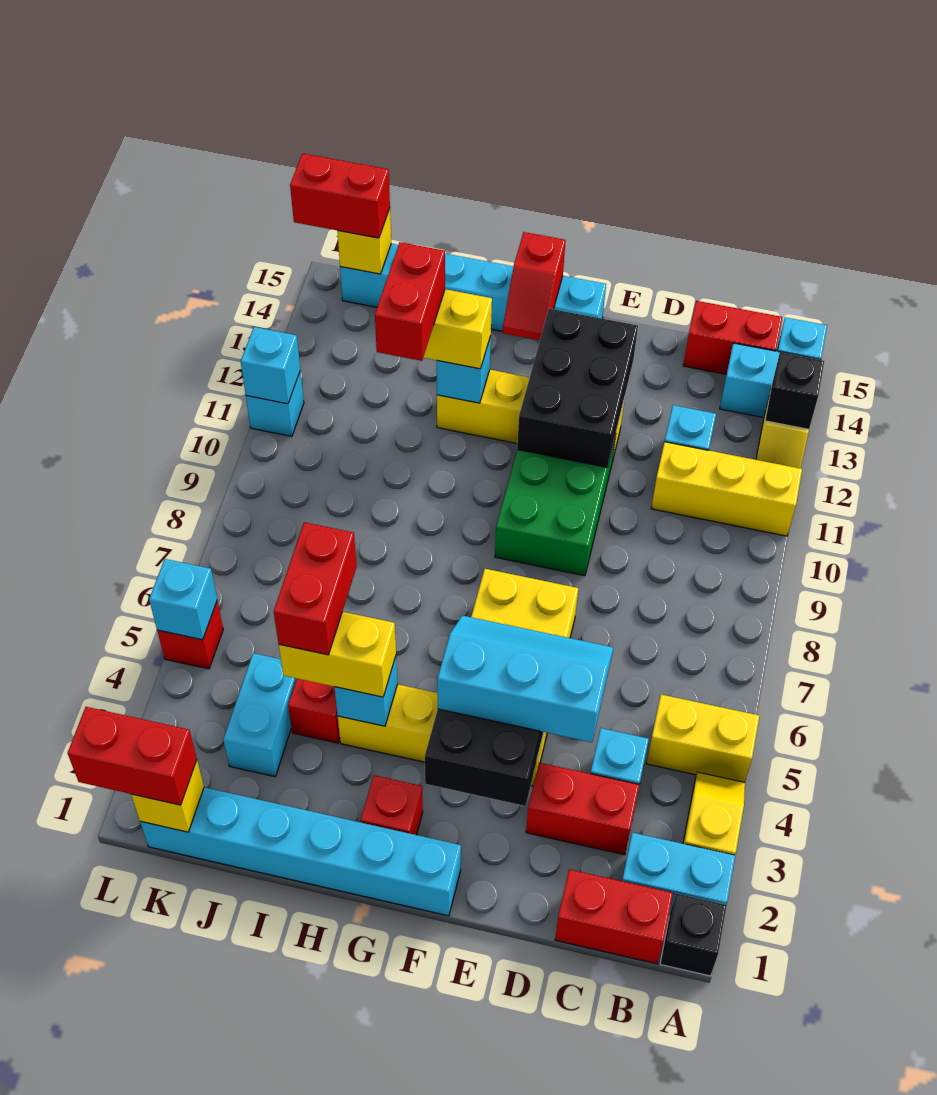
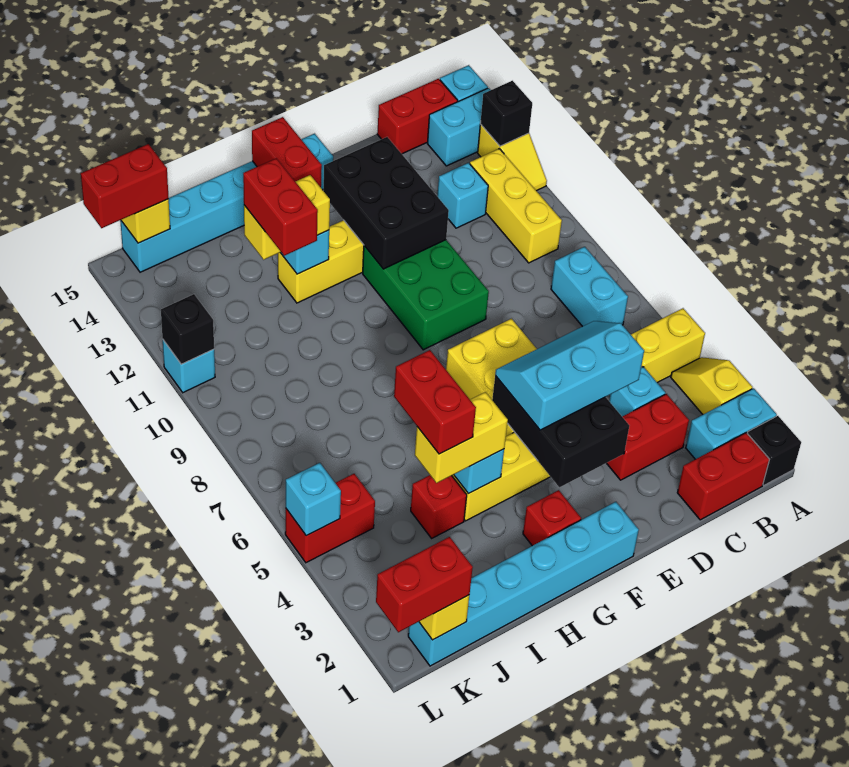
yellow 1x3 brick [651,442,802,536] -> yellow 1x3 brick turned to [470,149,562,263]
red 1x2 slope [503,232,566,340] -> red 1x2 brick [252,117,322,187]
cyan 1x2 brick [223,653,297,777] -> cyan 1x2 brick moved to [551,247,628,326]
red 1x1 brick [157,601,223,669] -> red 1x2 brick [285,474,375,563]
cyan 1x1 brick [241,327,300,404] -> black 1x1 brick [161,294,214,364]

